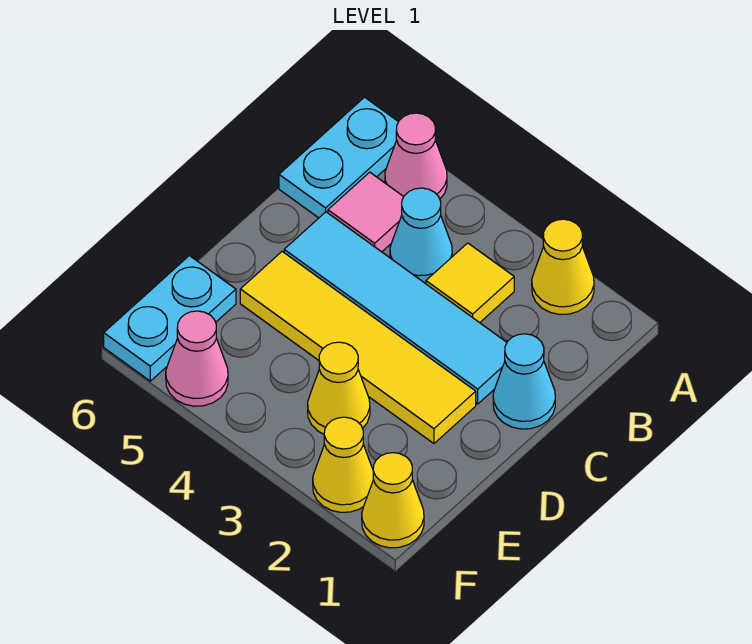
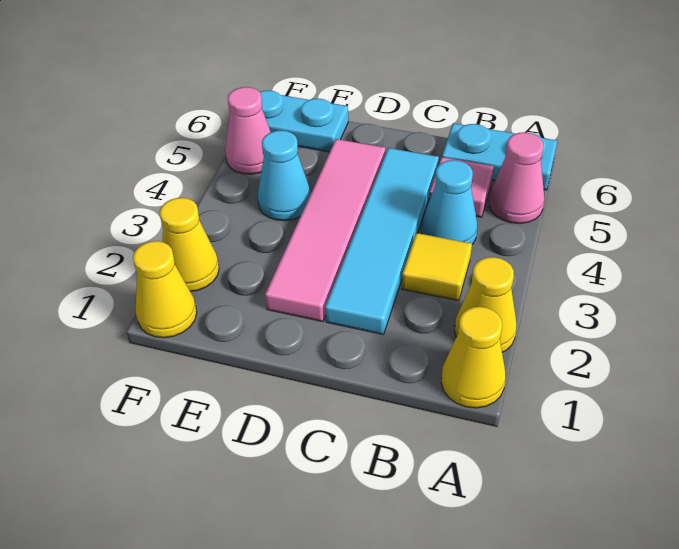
cyan 1x1 cone [493,334,555,429] -> cyan 1x1 cone moved to [258,131,311,221]
yellow 1x4 tile [240,252,476,443] -> pink 1x4 tile [265,139,385,322]
yellow 1x1 cone [308,342,370,434] -> yellow 1x1 cone moved to [441,307,506,408]

